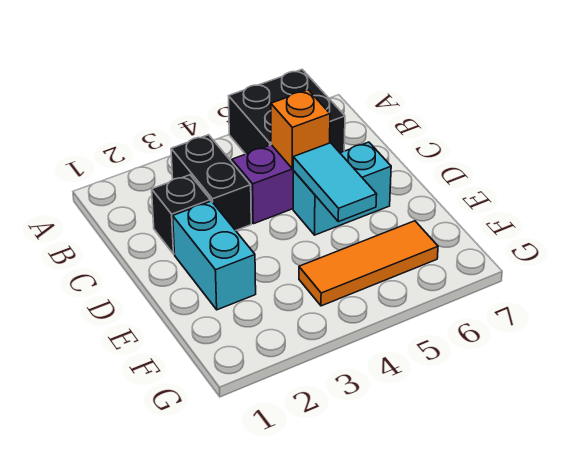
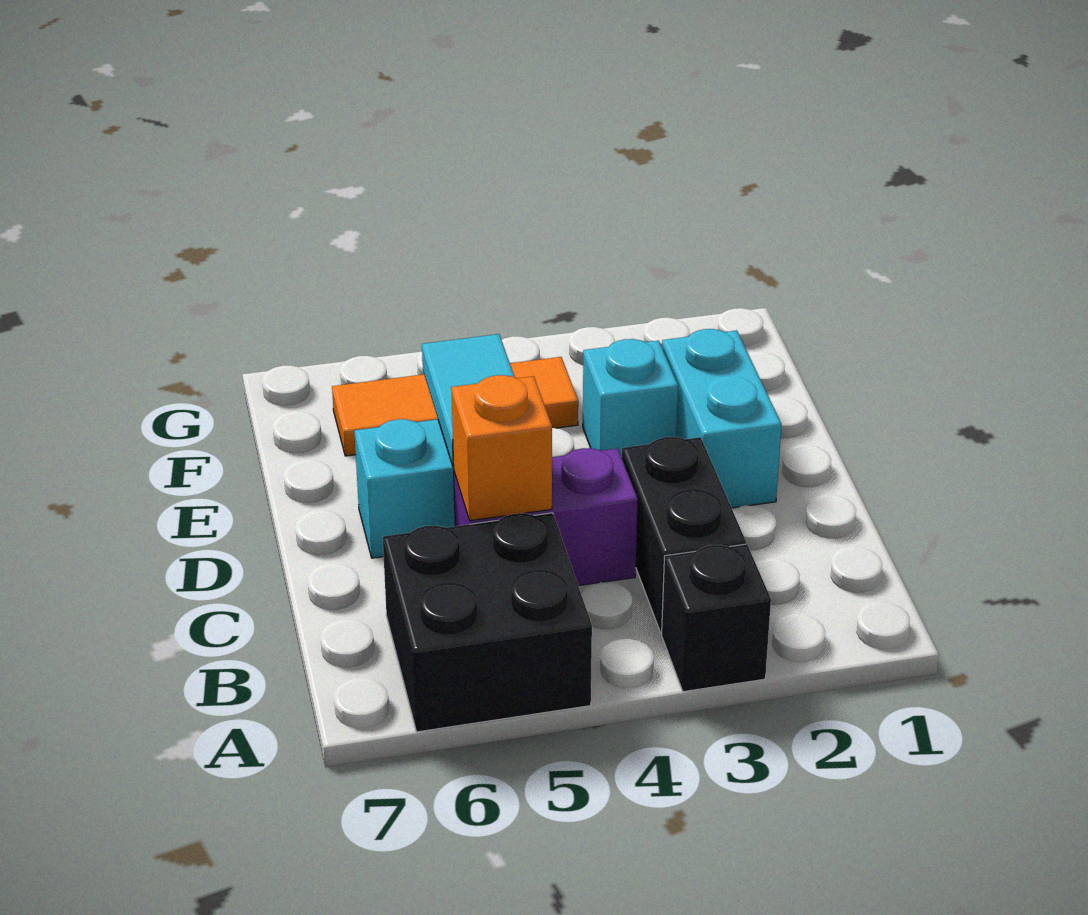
black 1x1 brick [152,175,211,254] -> black 1x1 brick moved to [662,544,771,692]
none -> cyan 1x1 brick [583,339,678,457]

